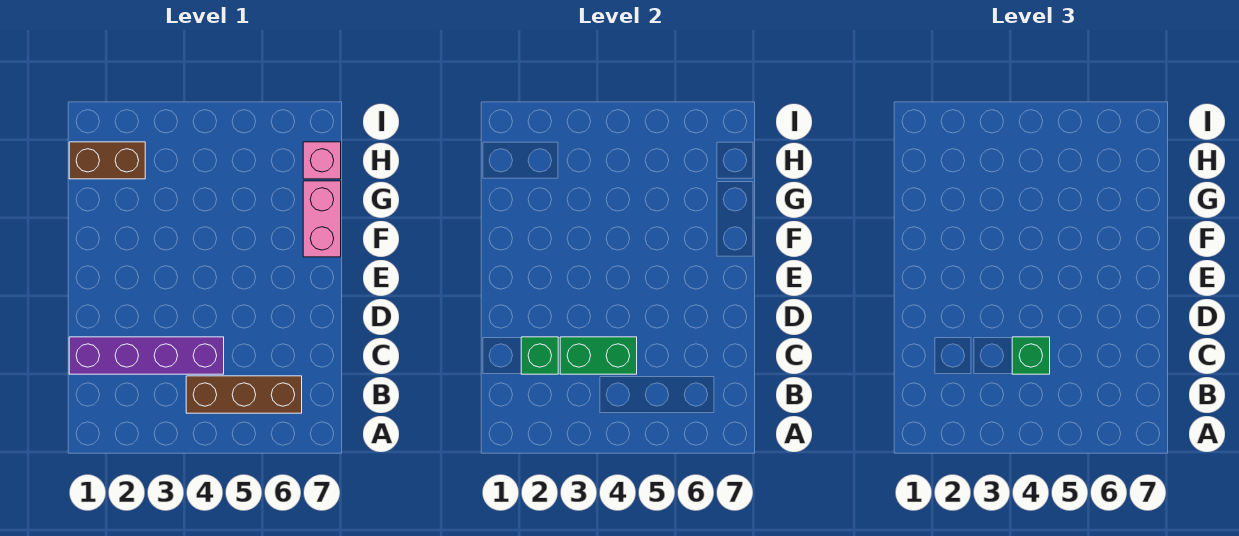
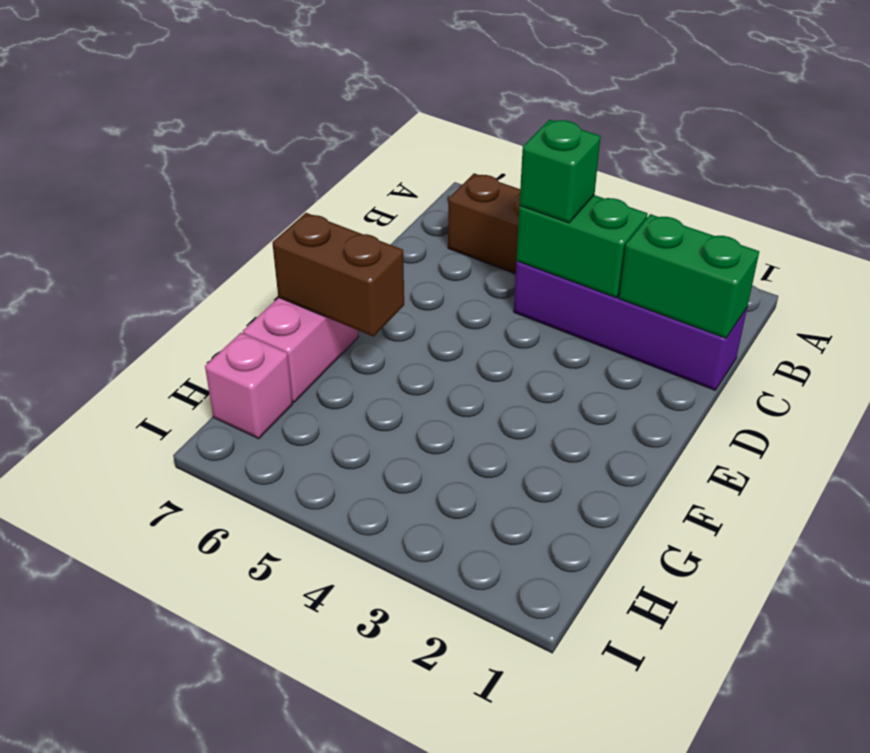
green 1x1 brick [521,337,558,374] -> green 1x2 brick [619,214,759,338]
brown 1x2 brick [69,142,145,179] -> brown 1x2 brick moved to [272,213,404,337]

